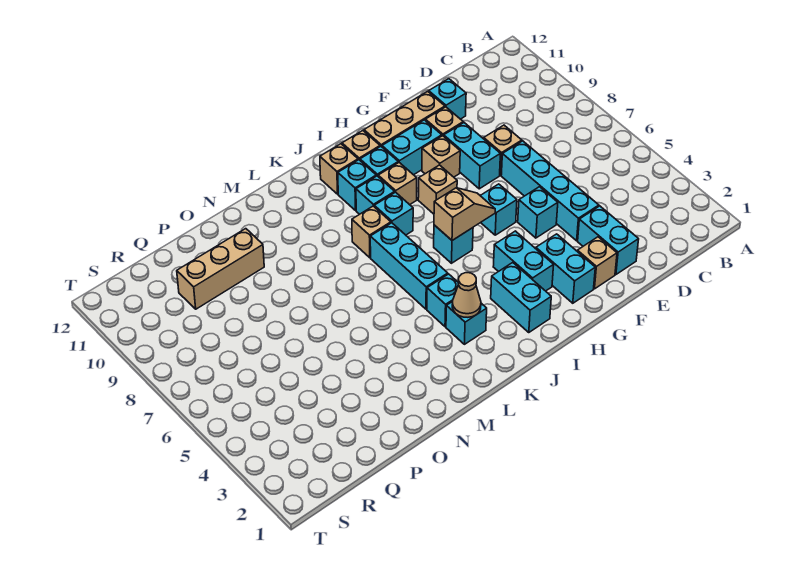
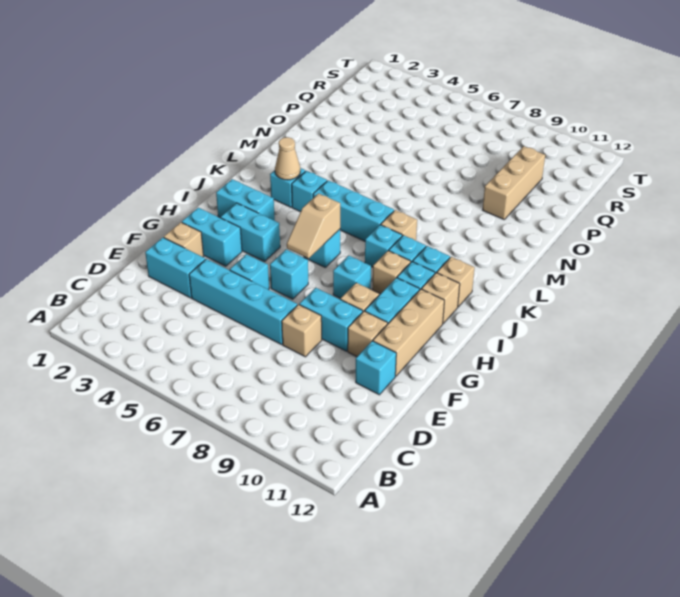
tan 1x1 brick [418,165,457,214] -> cyan 1x1 brick [333,256,371,298]

